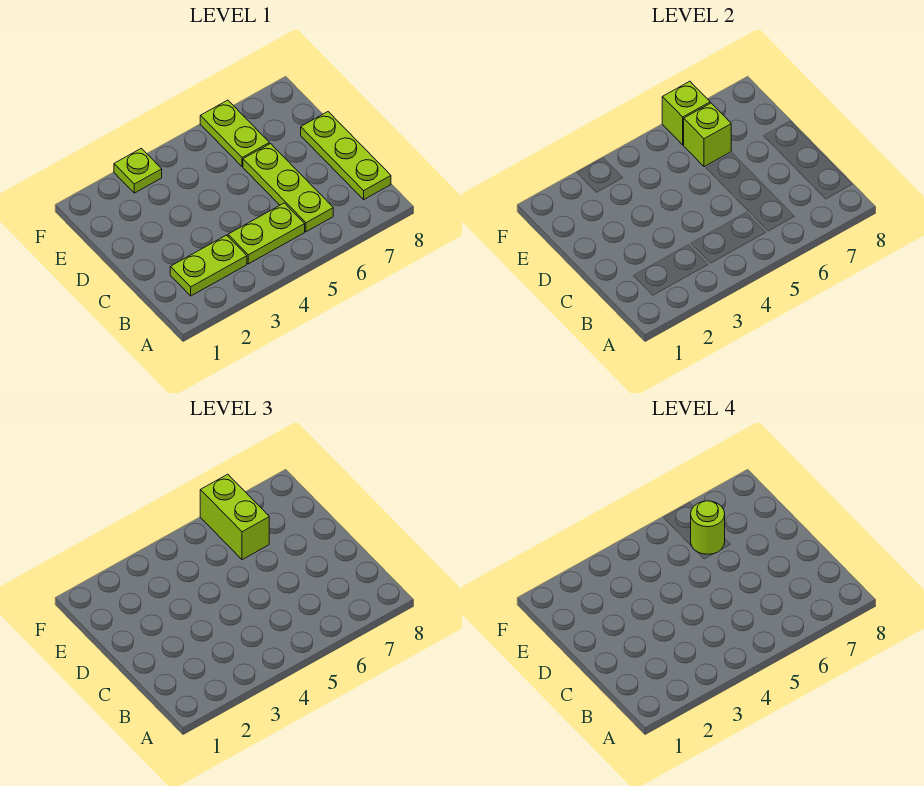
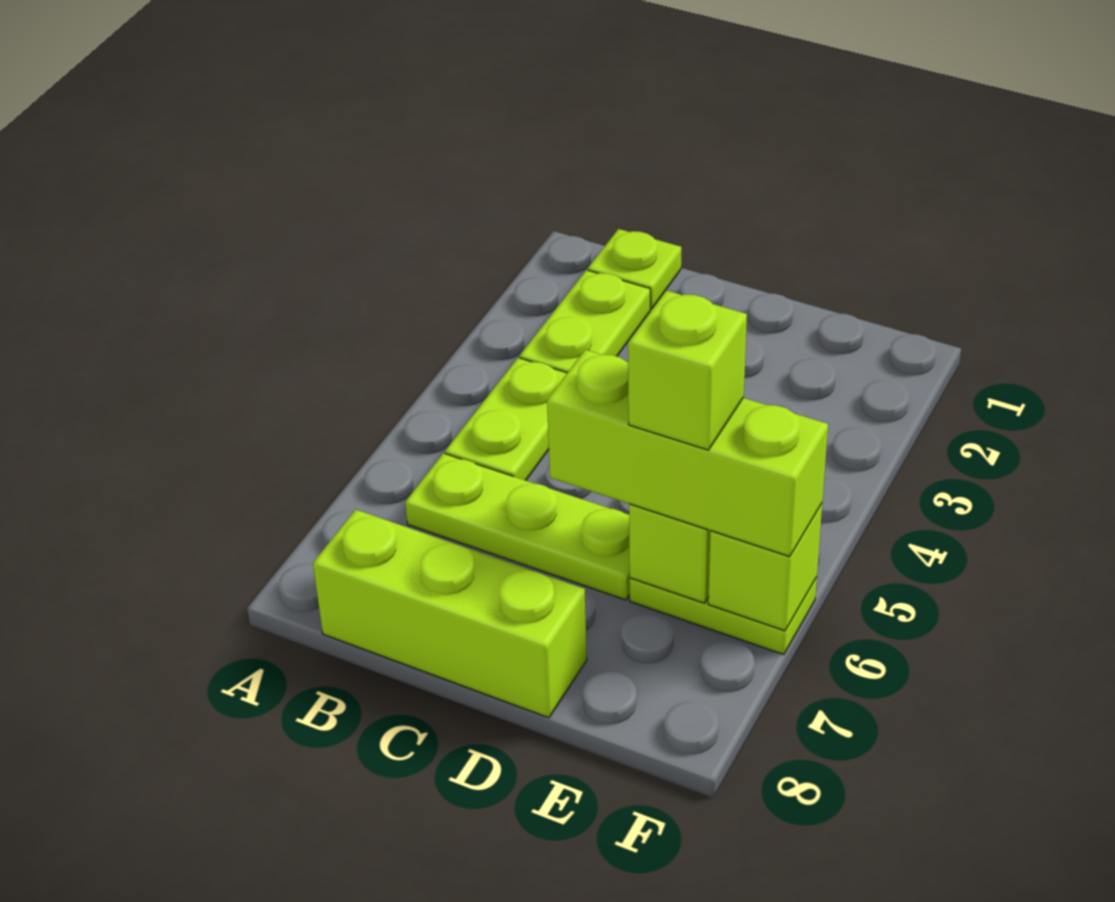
lime 1x3 plate [301,112,391,199] -> lime 1x3 brick [313,509,587,718]
lime 1x2 brick [200,474,269,560] -> lime 1x3 brick [547,350,828,557]
lime 1x1 round brick [691,501,725,554] -> lime 1x1 brick [628,290,747,450]
lime 1x1 plate [114,148,162,193] -> lime 1x1 plate moved to [588,229,681,309]

